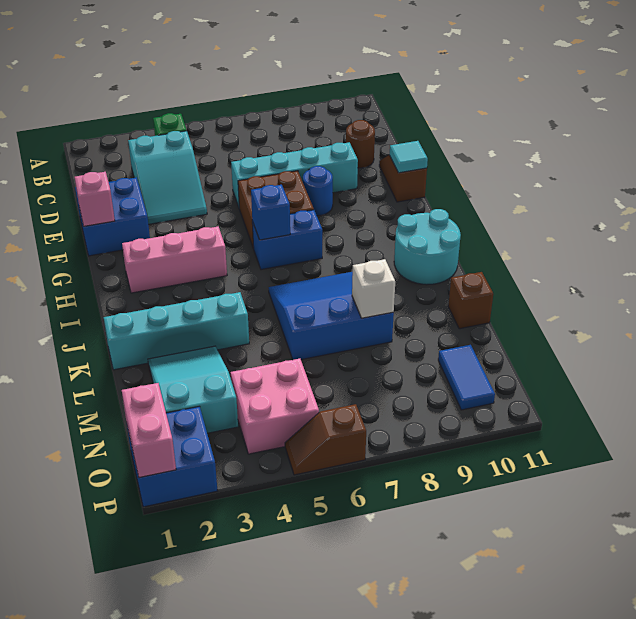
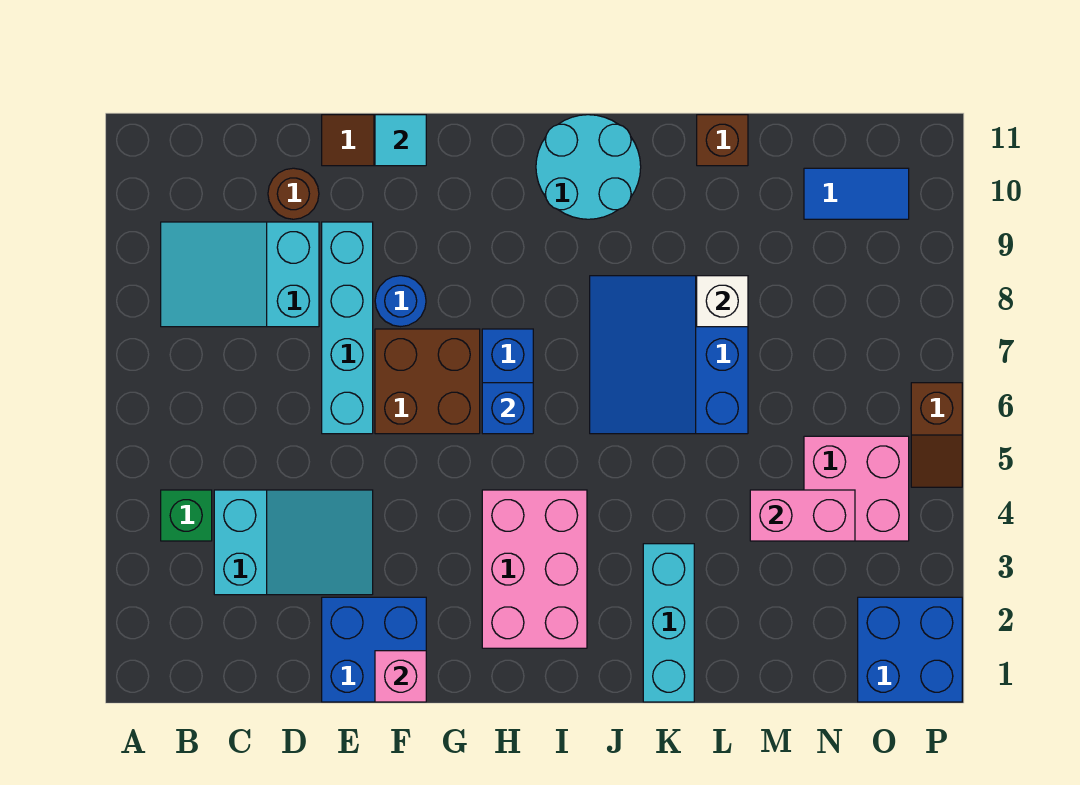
pink 1x3 brick [122,227,227,293] -> pink 2x3 brick [482,490,587,648]
cyan 1x4 brick [104,292,249,370] -> cyan 1x3 brick [643,544,694,702]
cyan 2x3 slope [148,346,238,433] -> cyan 2x3 slope moved to [161,222,319,327]
pink 1x2 brick [122,383,176,478] -> pink 1x2 brick moved to [750,490,855,541]

